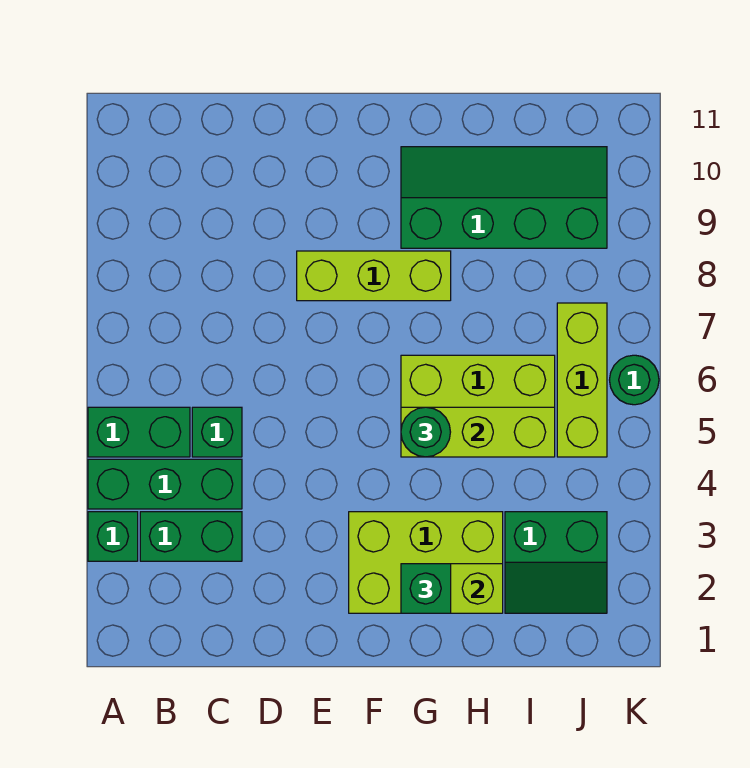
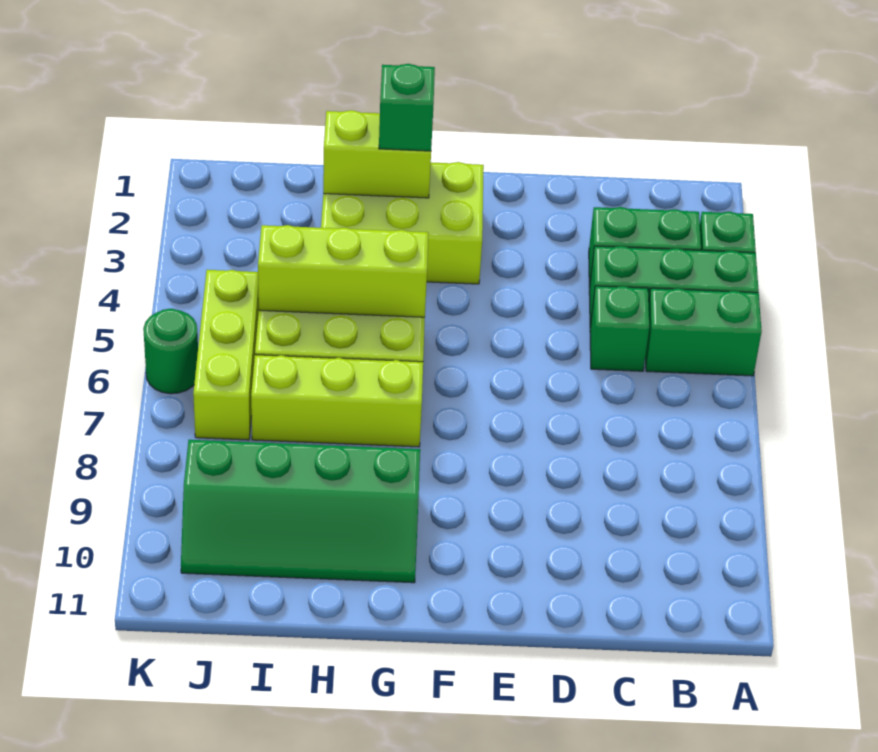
lime 1x3 brick [297,251,451,301] -> lime 1x3 brick moved to [251,355,423,447]
green 1x1 round brick [401,407,450,457] -> none
green 2x2 slope [505,512,607,613] -> none

